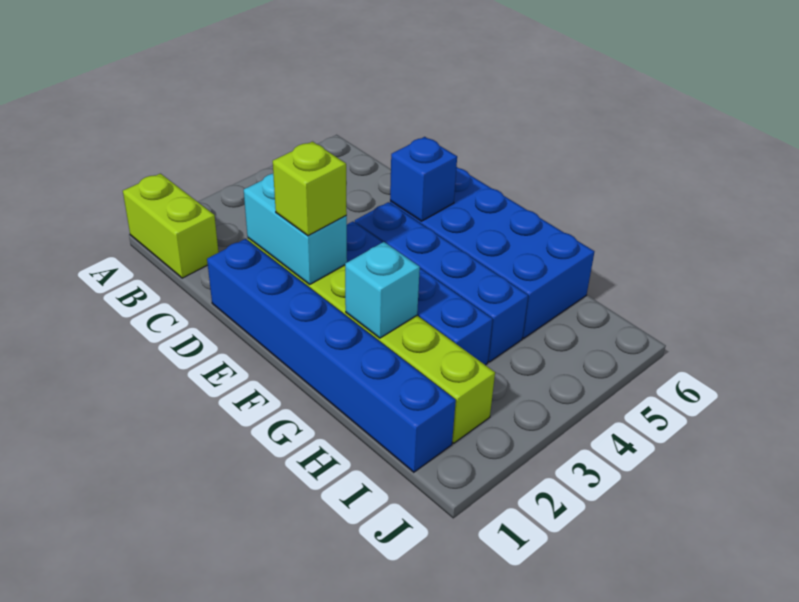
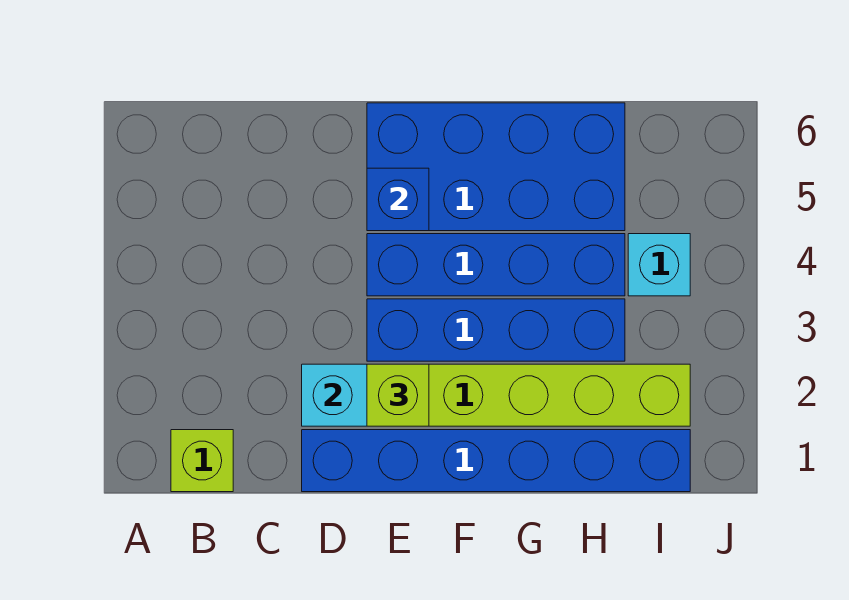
lime 1x2 brick [123,174,219,278] -> lime 1x1 brick [171,430,233,492]
cyan 1x1 brick [345,242,420,338] -> cyan 1x1 brick moved to [628,234,690,296]

